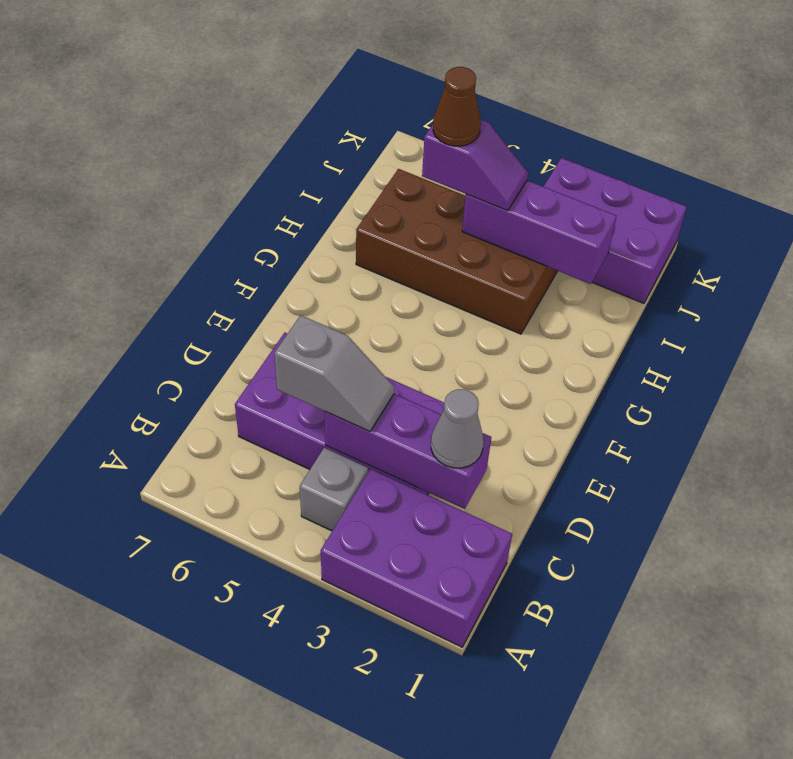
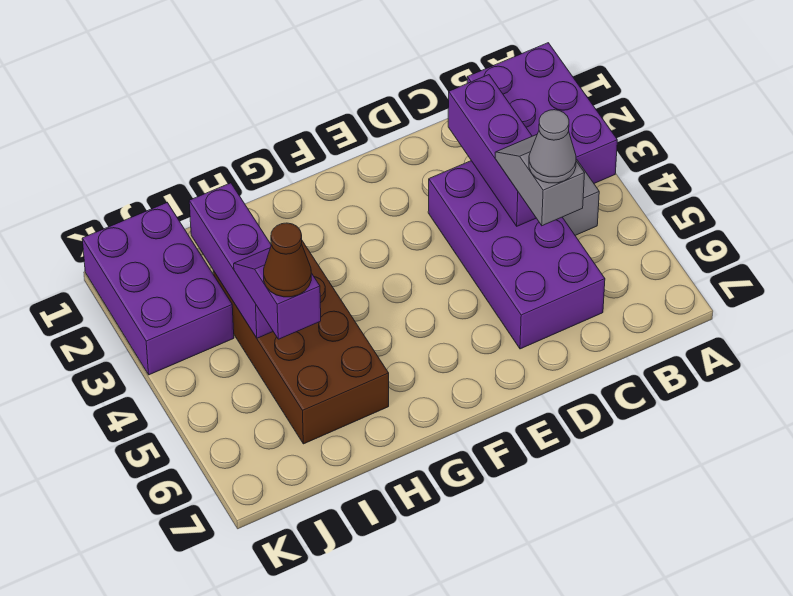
grey 1x1 cone [431,389,484,468] -> grey 1x1 cone moved to [529,110,576,183]

